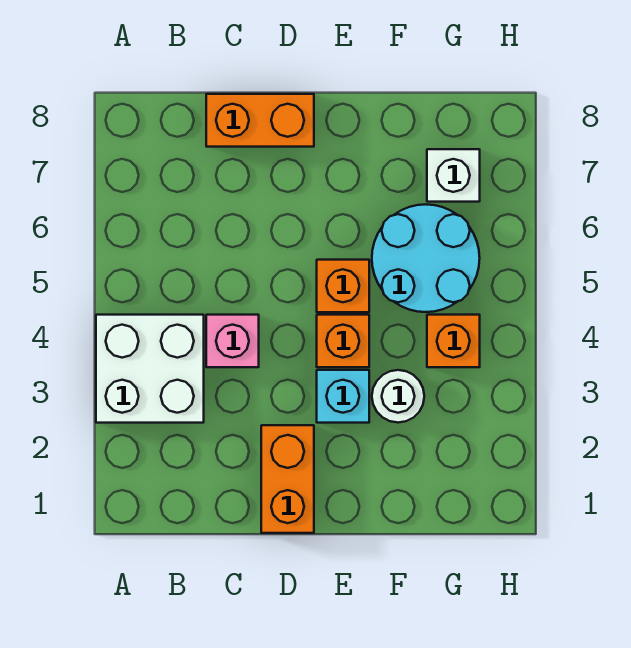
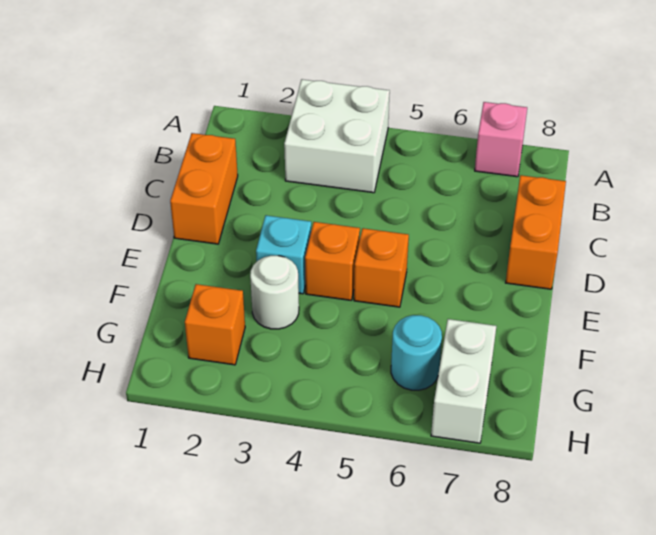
pink 1x1 brick [206,315,259,367] -> pink 1x1 brick moved to [475,102,527,177]
orange 1x2 brick [261,425,314,533] -> orange 1x2 brick turned to [170,133,238,244]
cyan 2x2 round brick [372,204,480,312] -> cyan 1x1 round brick [391,315,442,390]
orange 1x1 brick [427,315,480,367] -> orange 1x1 brick moved to [185,284,245,365]
white 1x1 brick [427,149,480,202] -> white 1x2 brick [431,319,496,443]

